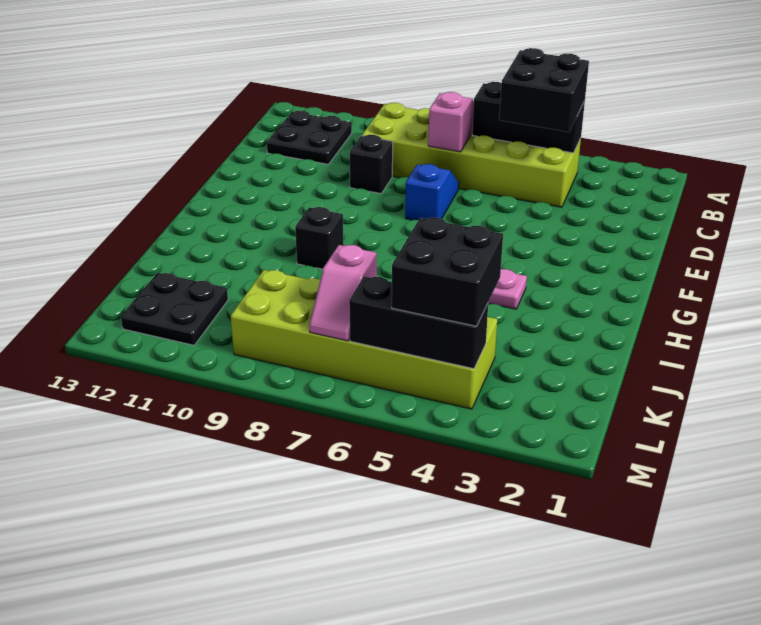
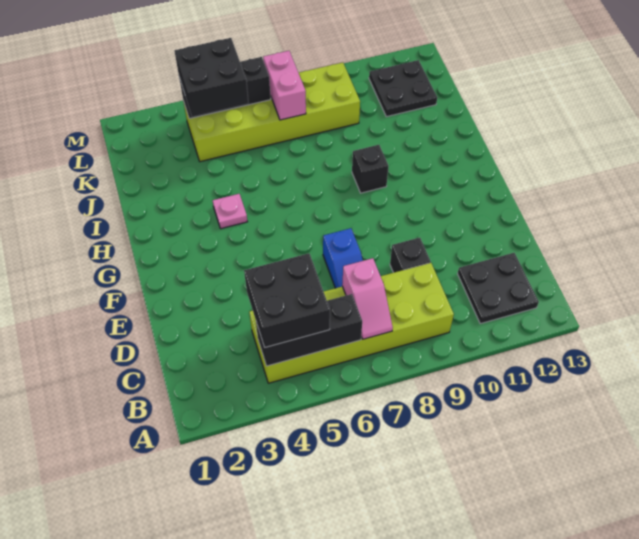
pink 1x2 slope [309,245,377,341] -> pink 1x2 brick [263,51,306,120]

